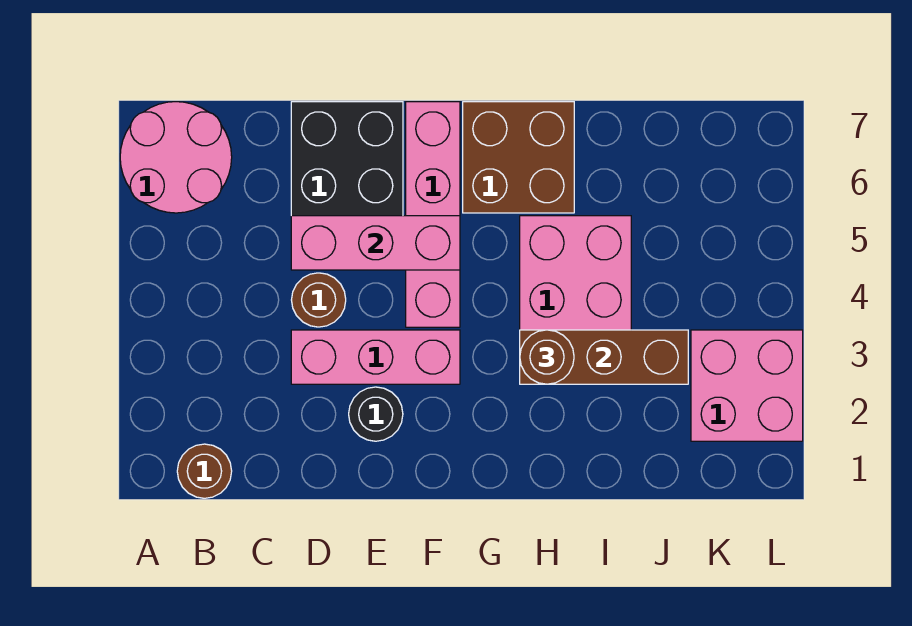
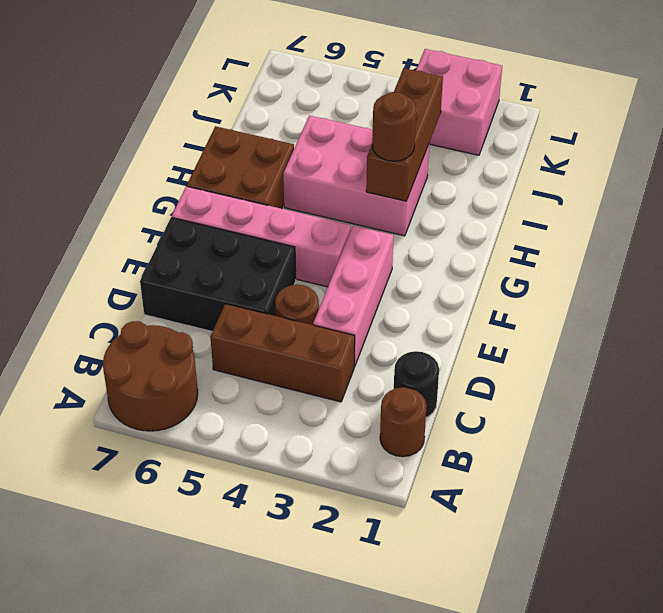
pink 2x2 round brick [120,102,232,213] -> brown 2x2 round brick [103,321,198,431]
none -> brown 1x3 brick [211,304,355,402]
pink 1x3 brick [291,216,460,270] -> none
black 1x1 round brick [349,387,403,441] -> black 1x1 round brick moved to [394,351,439,417]

